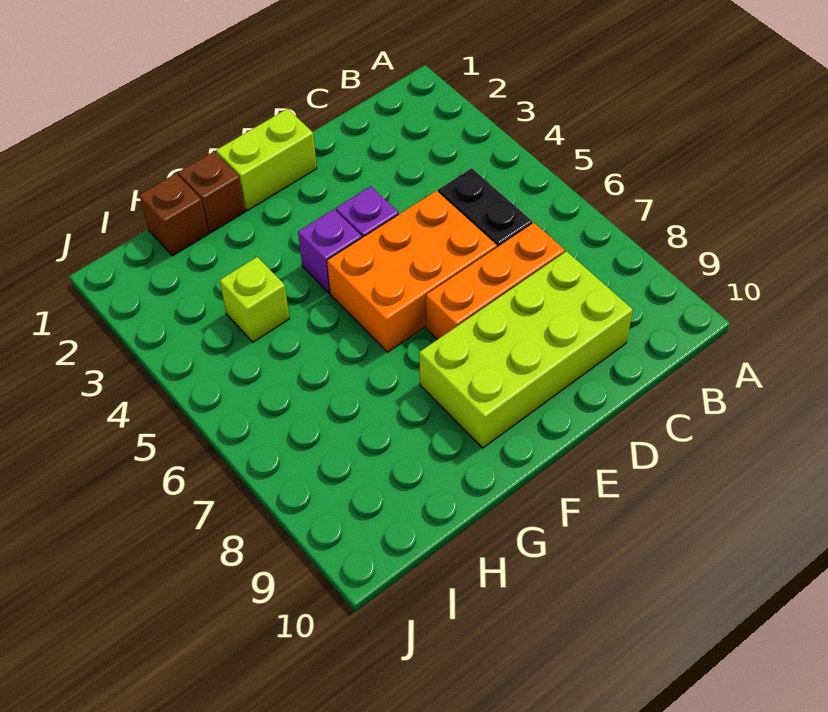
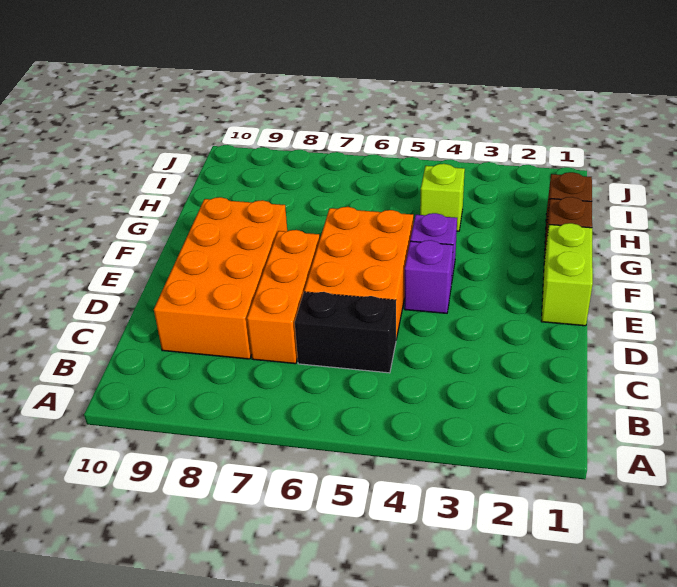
lime 2x4 brick [419,251,633,448] -> orange 2x4 brick [154,197,287,359]

